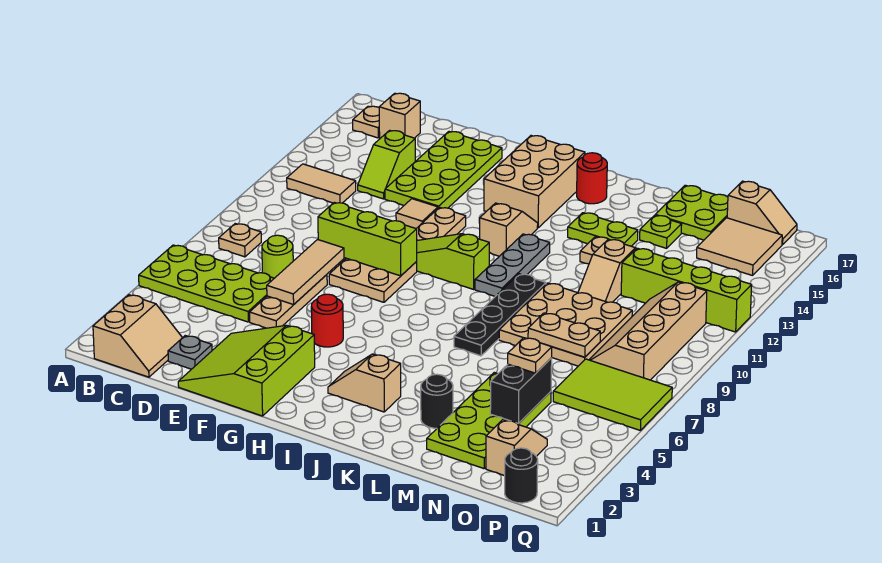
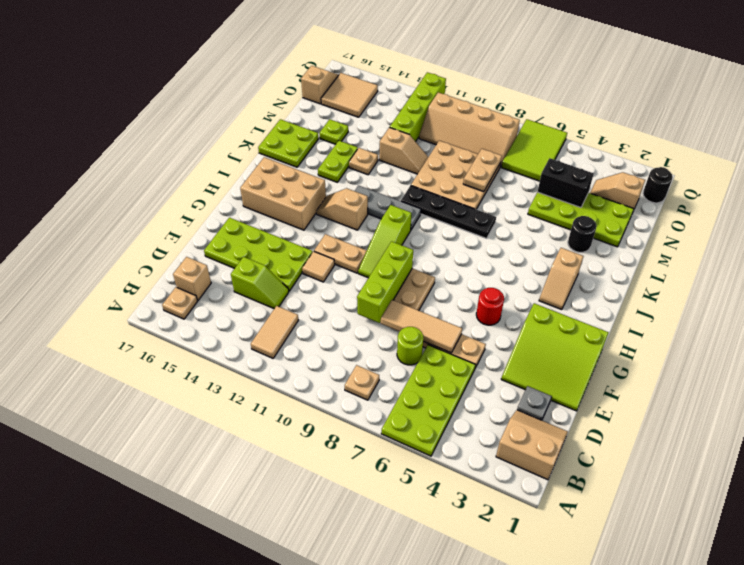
red 1x1 round brick [577,153,607,204] -> none
lime 2x2 plate [656,185,728,240] -> lime 2x2 plate moved to [258,119,318,167]
tan 1x1 plate [508,338,552,373] -> none

